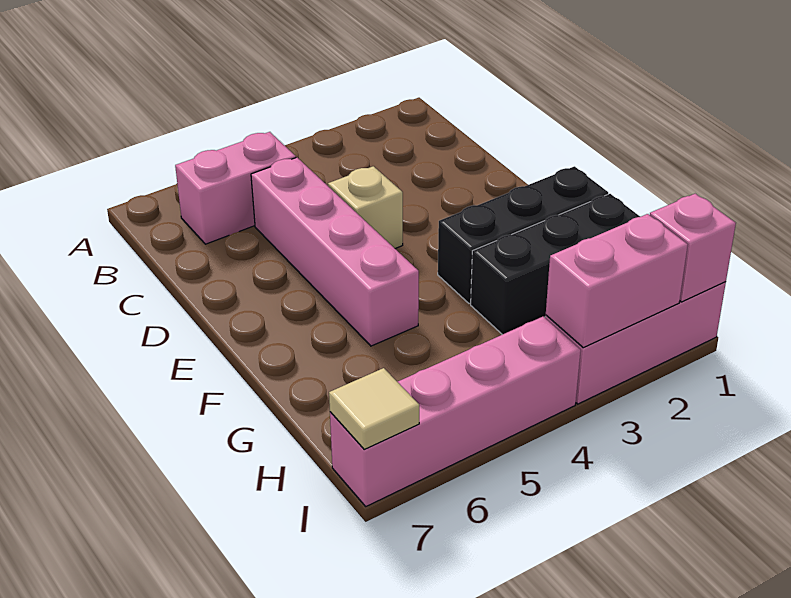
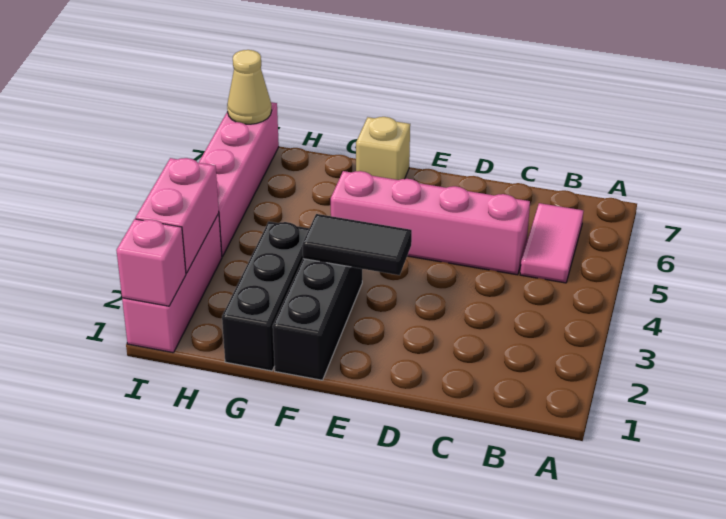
pink 1x2 brick [175,132,296,244] -> pink 1x2 tile [520,203,583,283]
tan 1x1 brick [328,166,403,249] -> tan 1x1 brick moved to [356,117,410,180]
none -> black 1x2 tile [302,214,412,275]
tan 1x1 tile [329,368,419,449] -> tan 1x1 cone [227,50,272,124]

